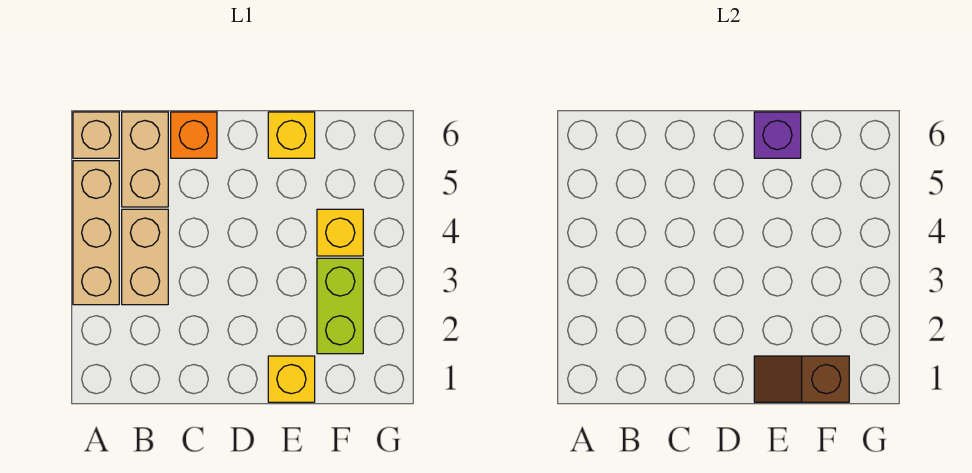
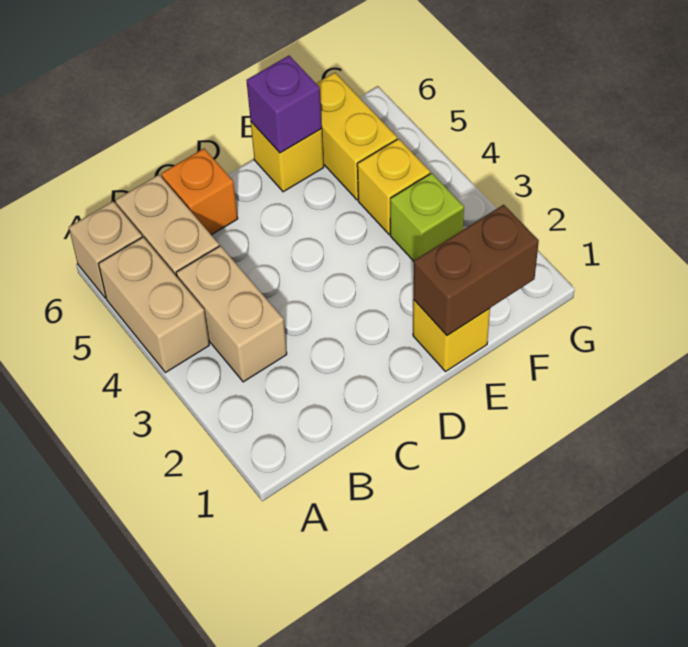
tan 1x3 brick [73,161,119,305] -> tan 1x2 brick [98,237,209,373]
brown 1x2 slope [754,356,849,402] -> brown 1x2 brick [414,205,539,336]
lime 1x2 brick [317,258,363,354] -> lime 1x1 brick [390,173,464,261]
none -> yellow 1x2 brick [316,73,397,200]

